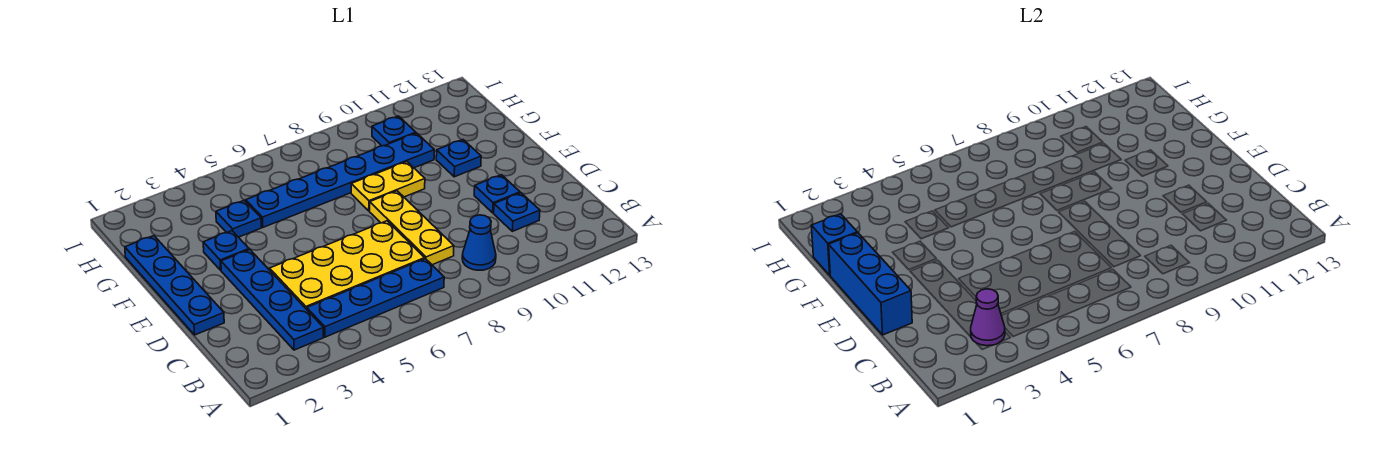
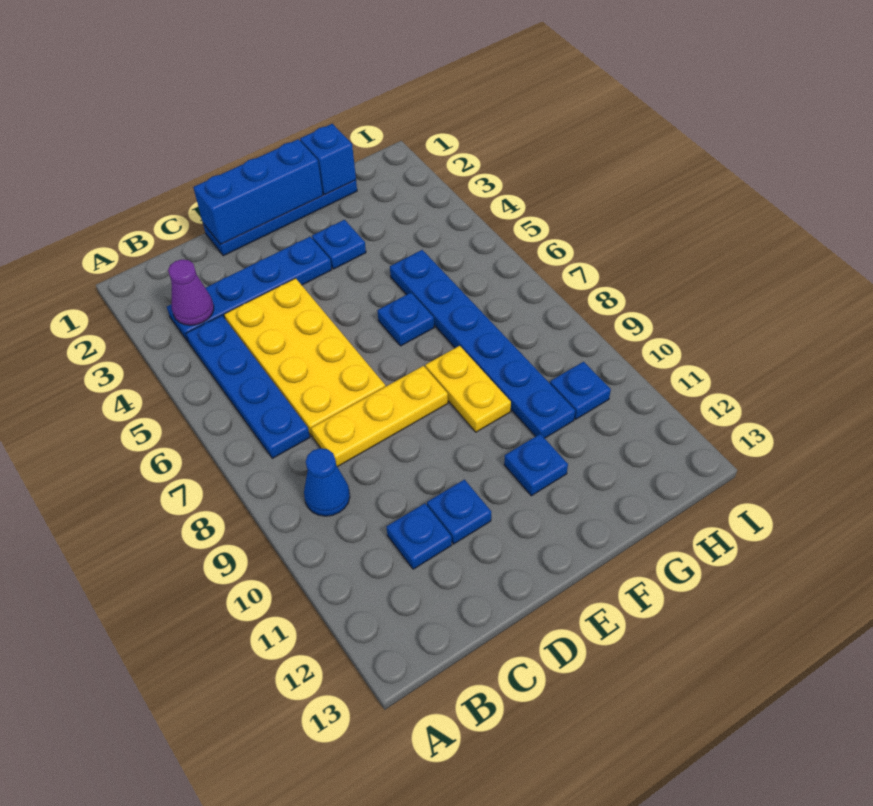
blue 1x1 plate [216,201,261,237] -> blue 1x1 plate moved to [377,293,434,346]

